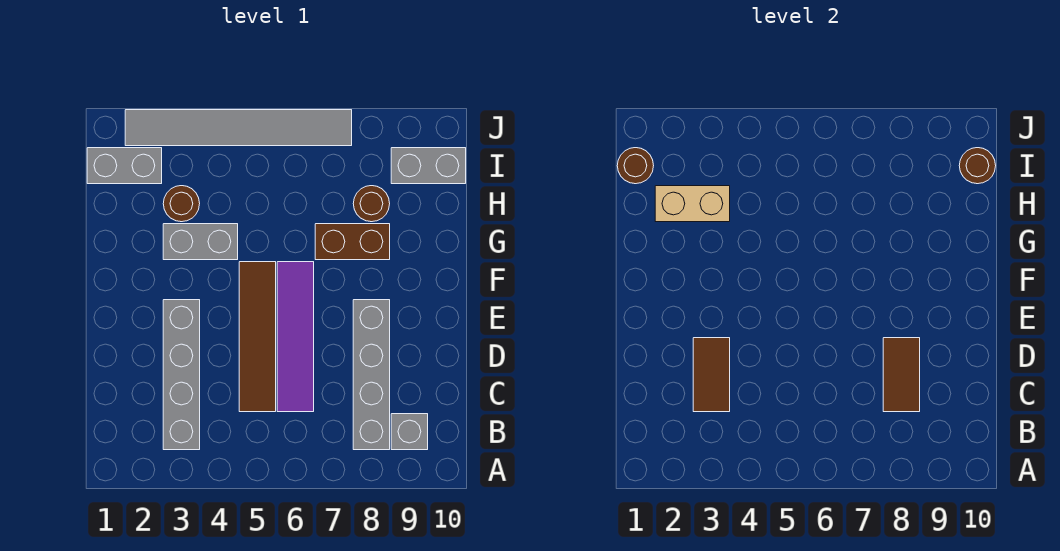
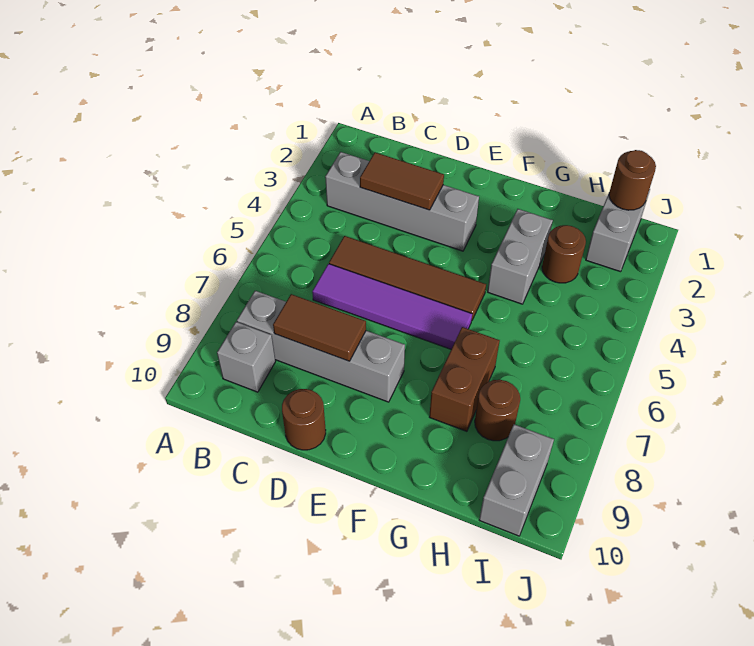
tan 1x2 brick [655,186,730,222] -> none
brown 1x1 round brick [959,148,996,184] -> brown 1x1 round brick moved to [282,389,326,450]
grey 1x6 tile [125,110,352,146] -> none

